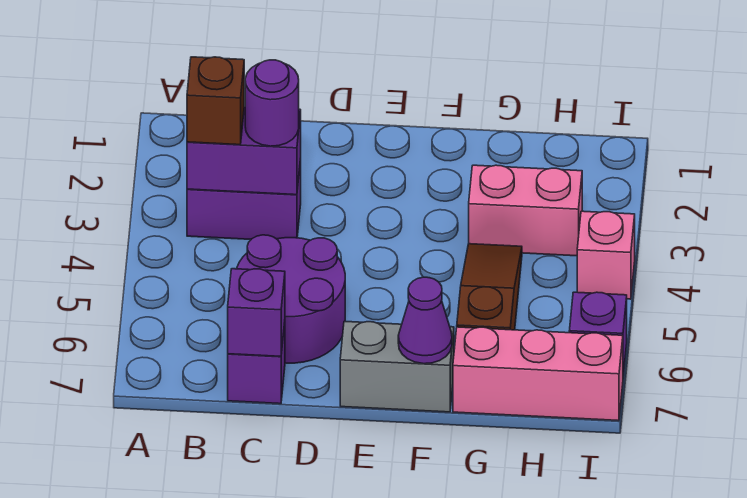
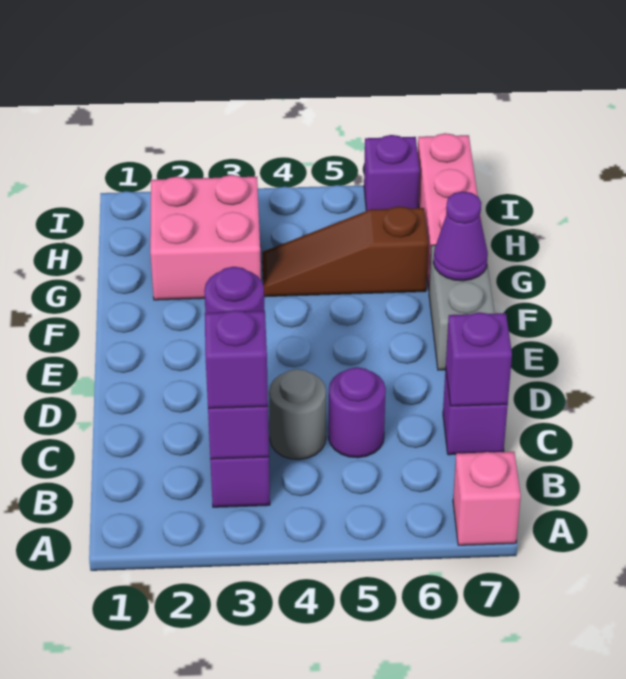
brown 1x1 brick [187,57,244,145] -> purple 1x1 brick [205,310,268,408]
none -> grey 1x1 round brick [269,369,326,460]
purple 2x2 round brick [237,235,345,363] -> purple 1x1 round brick [329,367,386,458]
pink 1x2 brick [469,165,582,256] -> pink 2x2 brick [150,175,261,300]
pink 1x1 brick [577,211,635,299] -> pink 1x1 brick moved to [453,452,521,545]

